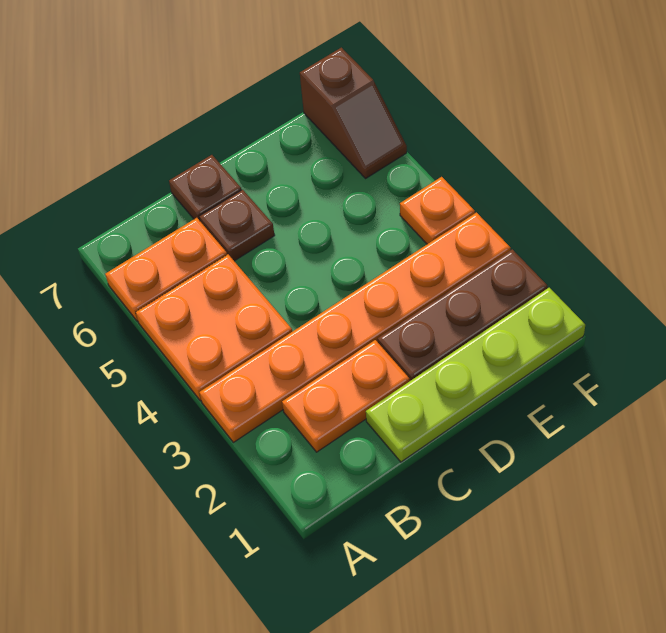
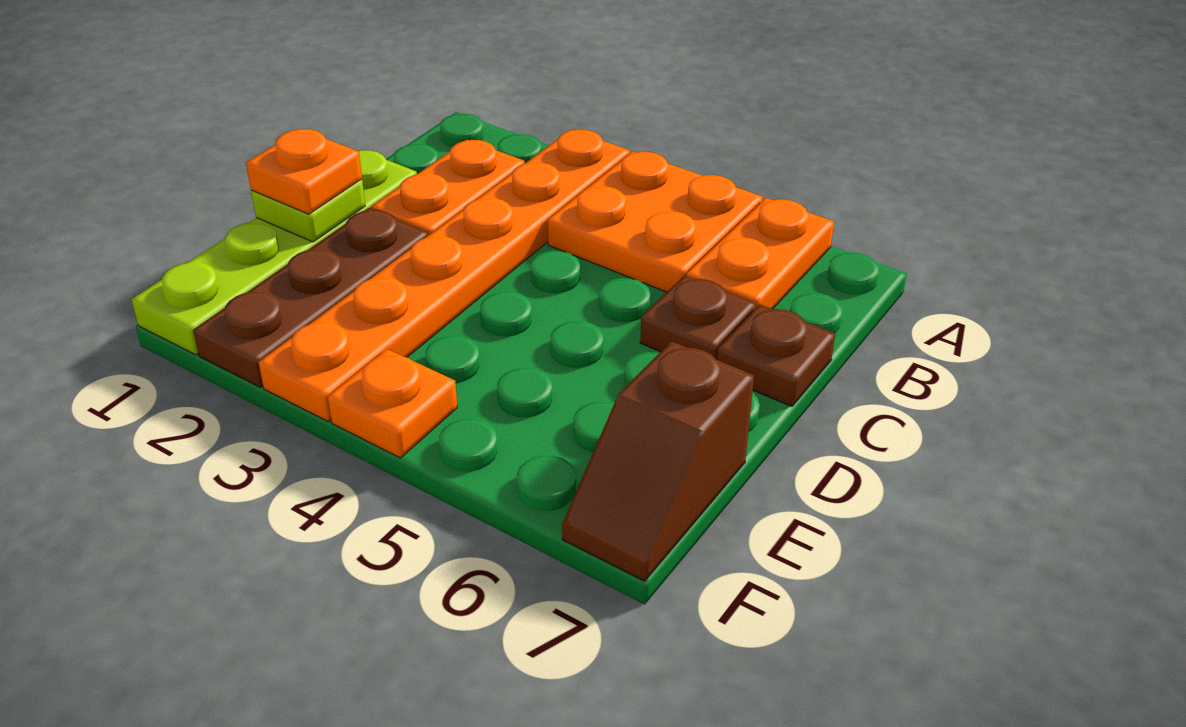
none -> lime 1x1 plate [251,179,365,242]
none -> orange 1x1 plate [246,129,362,214]
brown 1x2 slope [300,48,407,178] -> brown 1x2 slope turned to [562,341,754,581]

